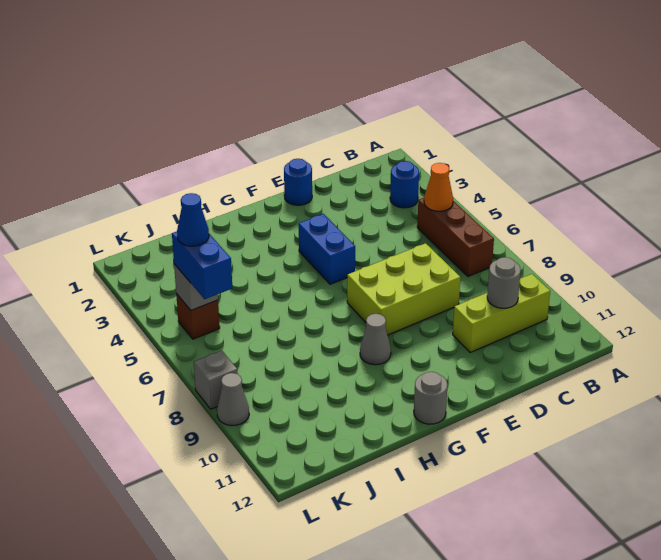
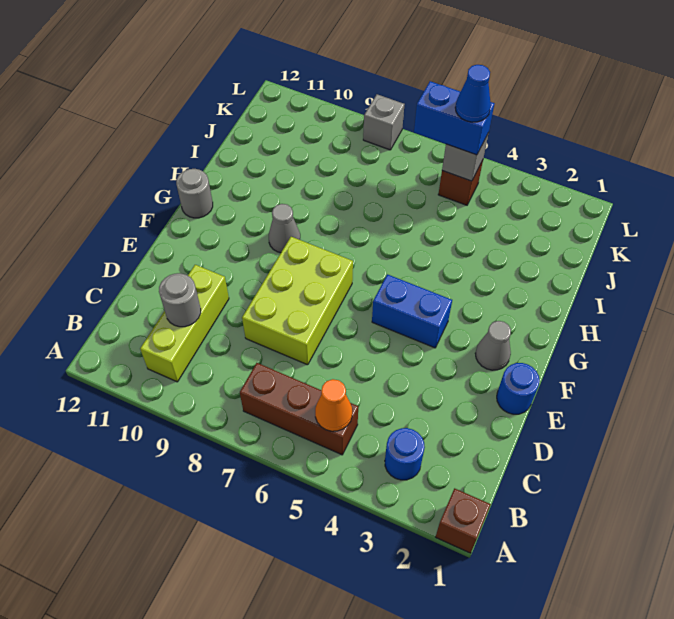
none -> brown 1x1 brick [436,488,491,553]
grey 1x1 cone [217,373,249,426] -> grey 1x1 cone moved to [475,321,511,370]

